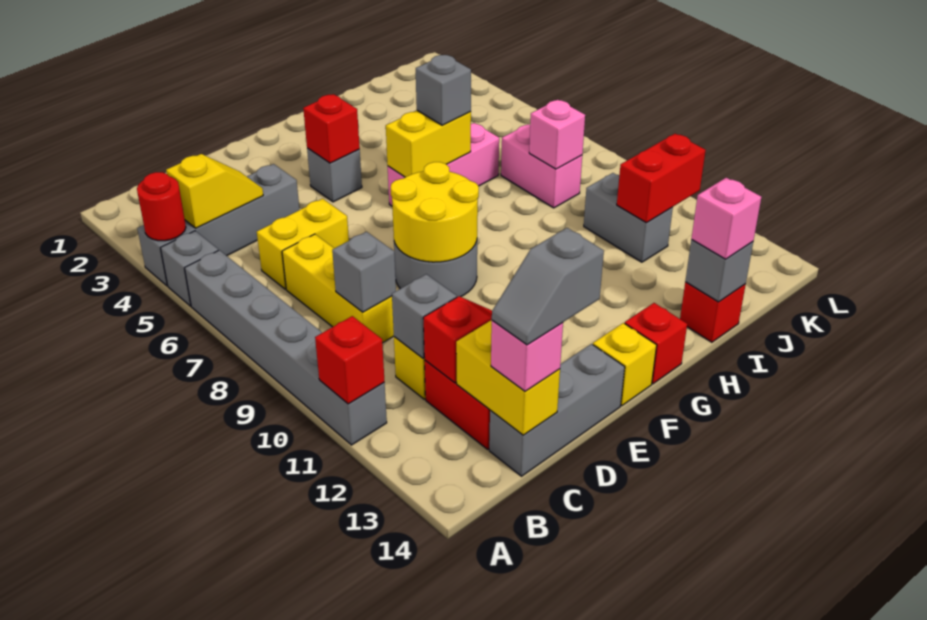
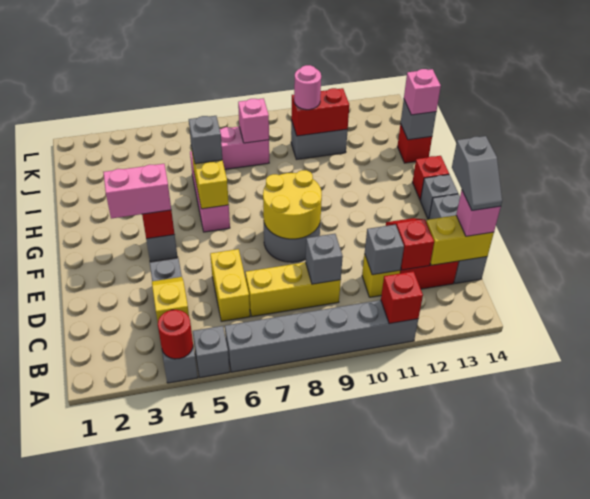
none -> pink 1x2 brick [103,164,171,219]
yellow 1x1 brick [593,323,657,406] -> grey 1x1 brick [420,174,458,219]
none -> pink 1x1 round brick [294,65,321,110]
red 1x2 brick [617,134,706,223] -> red 1x2 brick turned to [291,88,349,136]

